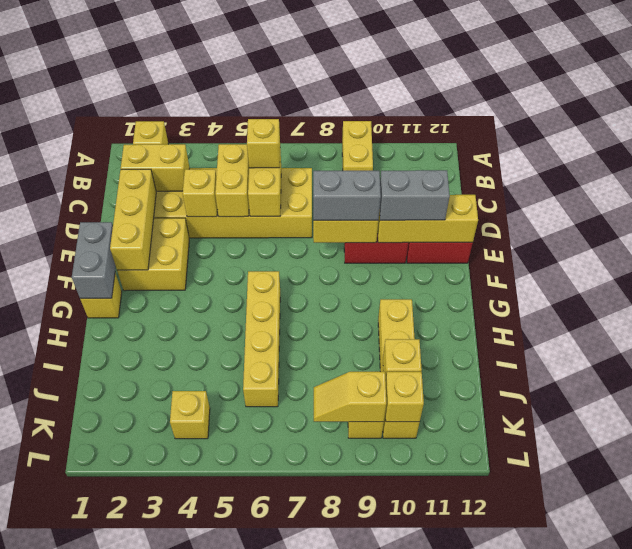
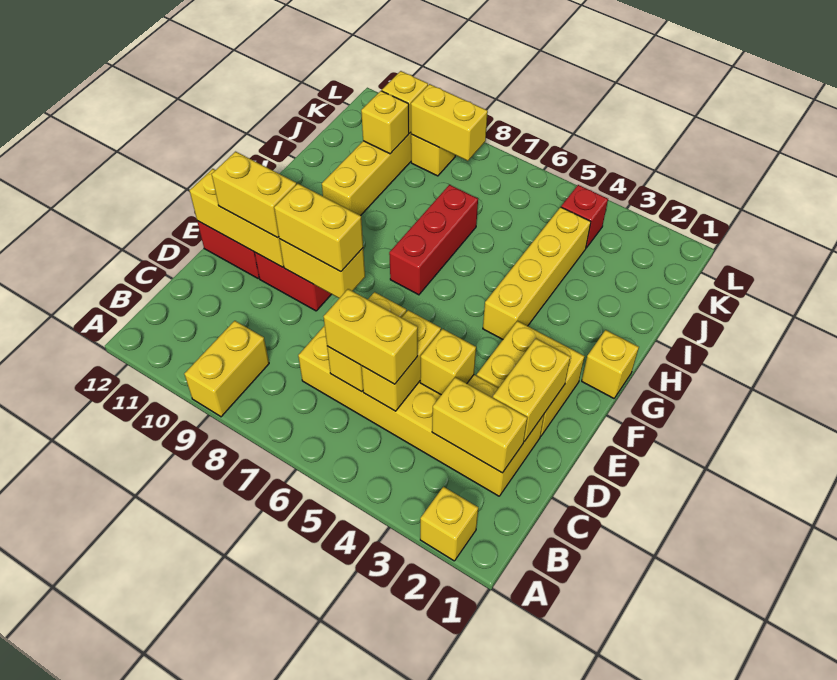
yellow 1x1 brick [247,119,280,168] -> yellow 1x2 brick [324,289,418,384]
yellow 1x3 brick [110,169,156,270] -> yellow 1x2 brick [493,338,570,441]
grey 1x2 brick [313,171,381,220] -> yellow 1x2 brick [274,184,363,272]
grey 1x2 brick [380,170,450,220] -> yellow 1x2 brick [212,152,296,238]
grey 1x2 brick [72,222,116,298] -> none
yellow 1x4 brick [243,271,280,407] -> yellow 1x4 brick moved to [483,207,591,339]
none -> red 1x3 brick [389,185,478,295]
yellow 1x1 brick [170,391,210,439] -> red 1x1 brick [561,185,608,248]
yellow 1x2 slope [314,372,386,422] -> yellow 1x2 brick [411,84,488,161]

